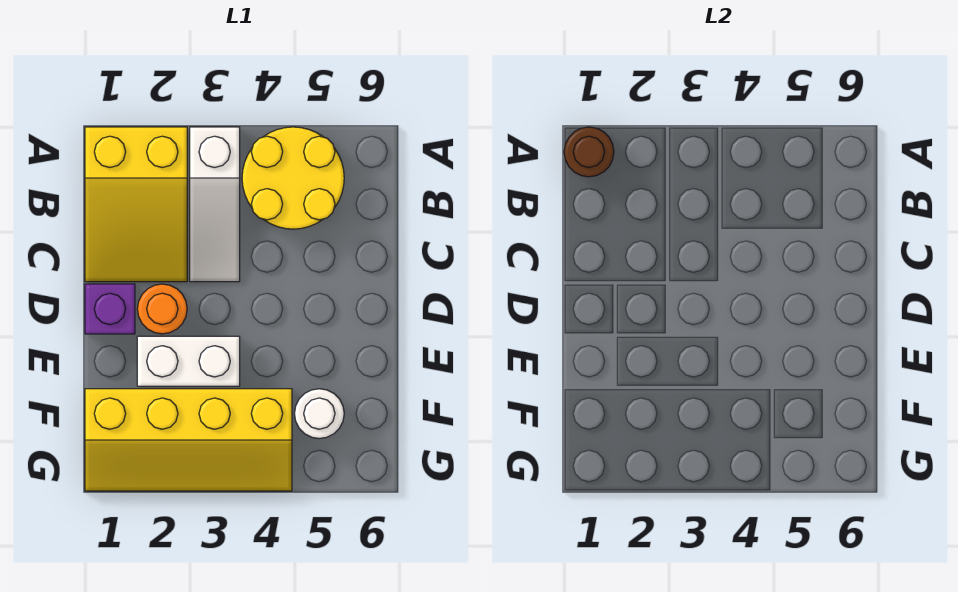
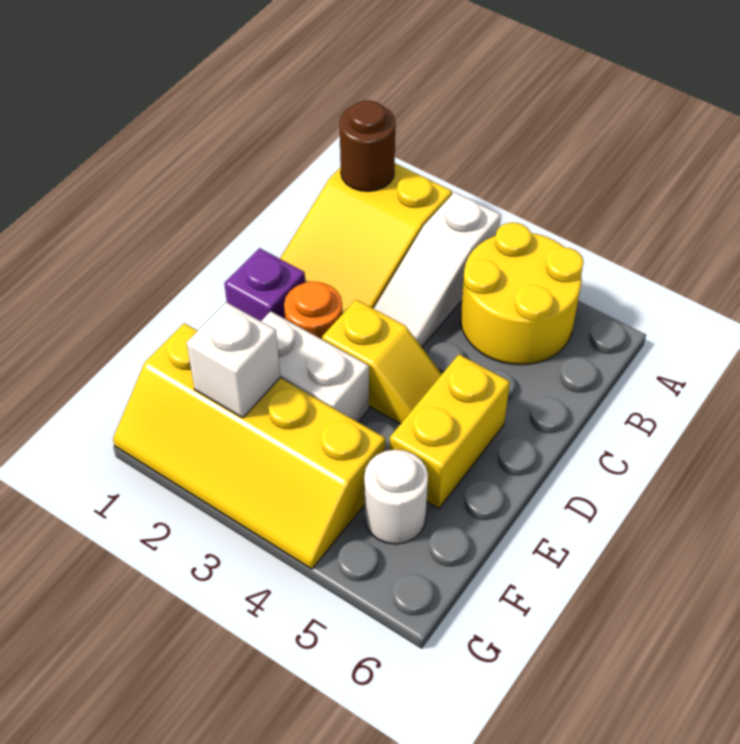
none -> yellow 1x2 slope [322,300,442,424]
none -> yellow 1x2 brick [389,354,510,509]
none -> white 1x1 brick [187,302,280,418]

